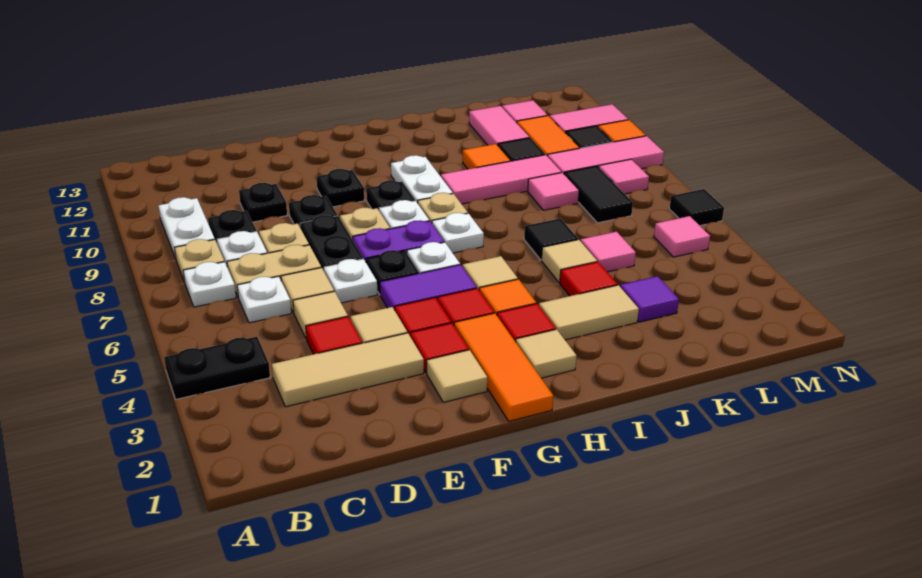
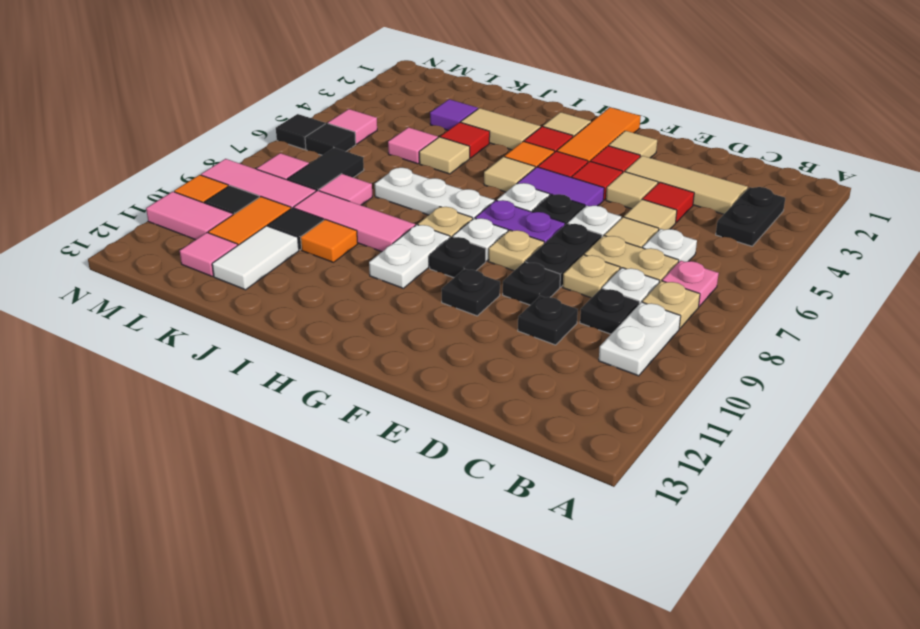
black 1x2 plate [164,337,270,399] -> black 1x2 plate turned to [716,187,785,246]
white 1x1 plate [183,262,236,307] -> pink 1x1 plate [662,261,719,307]
white 1x1 plate [432,213,484,253] -> white 1x3 plate [375,168,494,219]
black 1x1 tile [524,219,578,260] -> black 1x1 tile moved to [305,123,356,155]
pink 1x2 tile [469,106,529,146] -> white 1x2 tile [212,226,299,290]

